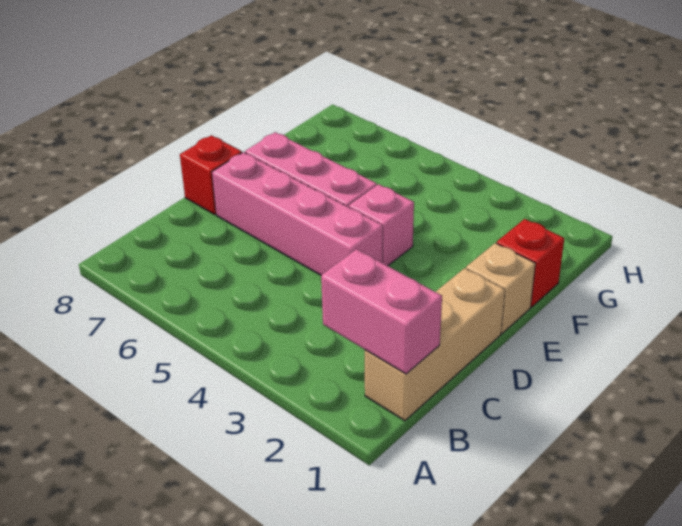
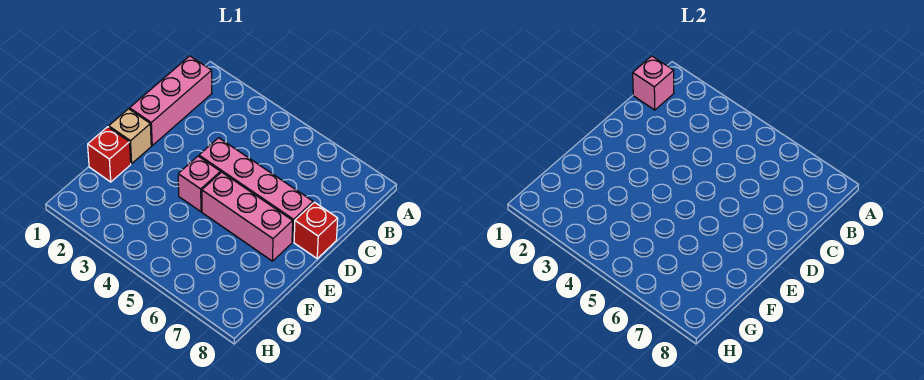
tan 1x3 brick [365,268,505,421] -> pink 1x3 brick [130,56,212,145]
pink 1x2 brick [321,249,442,374] -> pink 1x1 brick [633,56,674,110]

